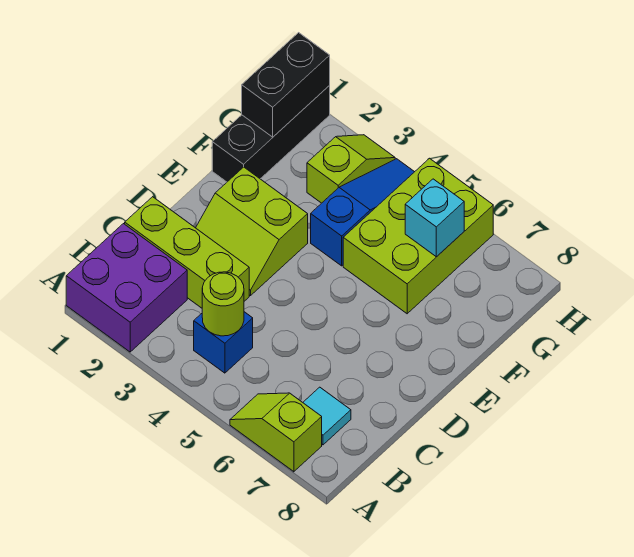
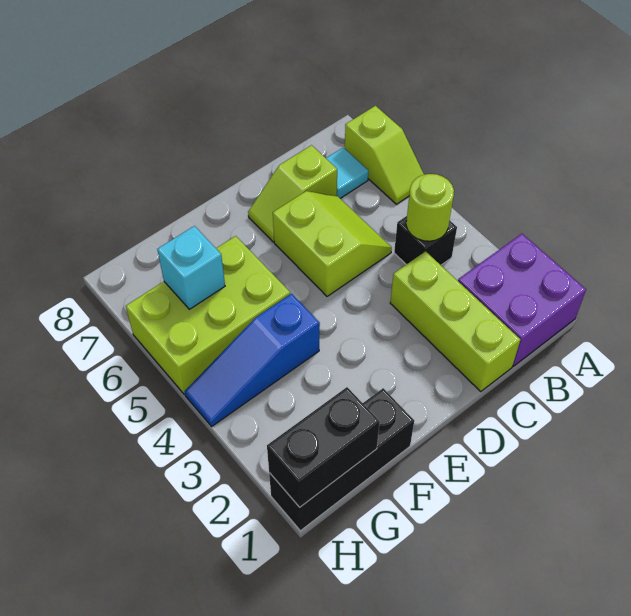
blue 1x1 brick [194,312,253,373] -> black 1x1 brick [394,216,457,265]
lime 2x2 slope [196,167,308,296] -> lime 2x2 slope moved to [273,191,392,296]
lime 1x2 slope [307,135,395,203] -> lime 1x2 slope moved to [248,145,337,242]

